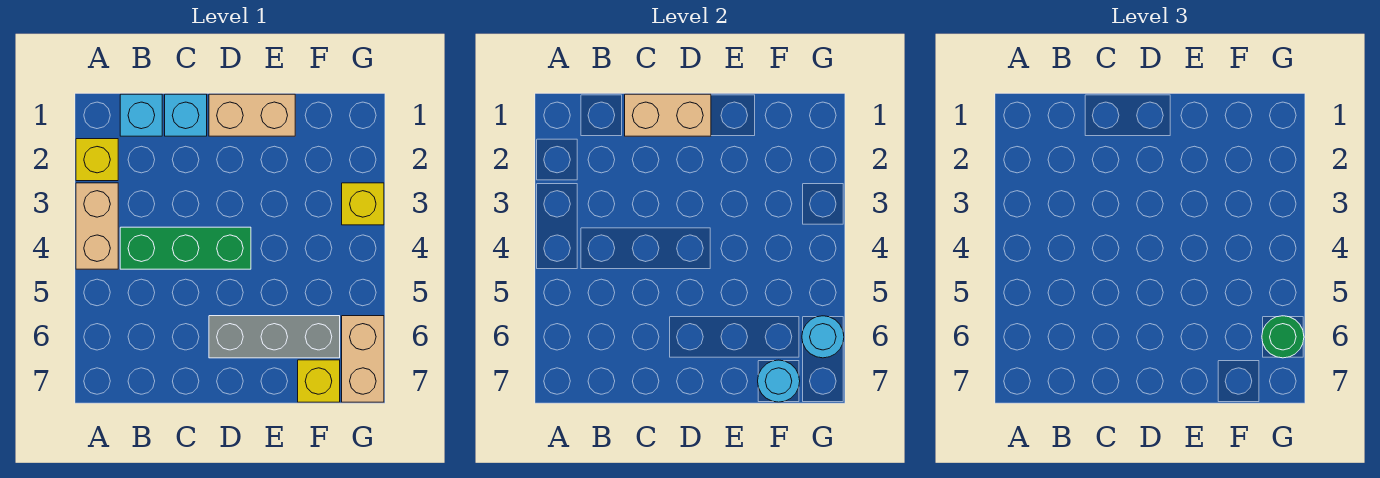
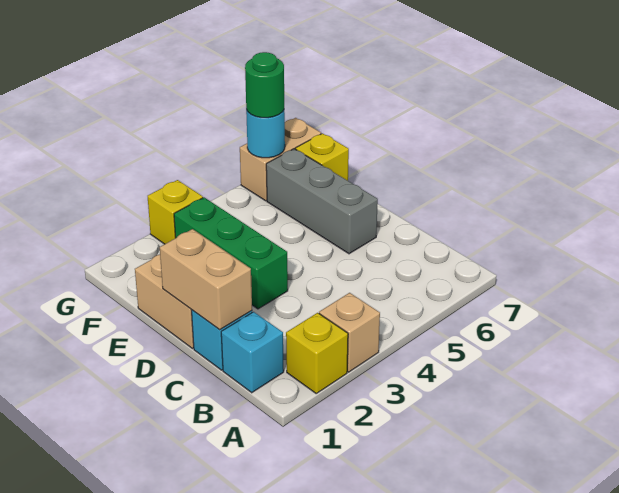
tan 1x2 brick [76,183,118,269] -> tan 1x1 brick [319,293,380,372]
green 1x3 brick [120,227,251,269] -> green 1x3 brick moved to [174,197,288,309]
cyan 1x1 round brick [758,360,800,402] -> none

